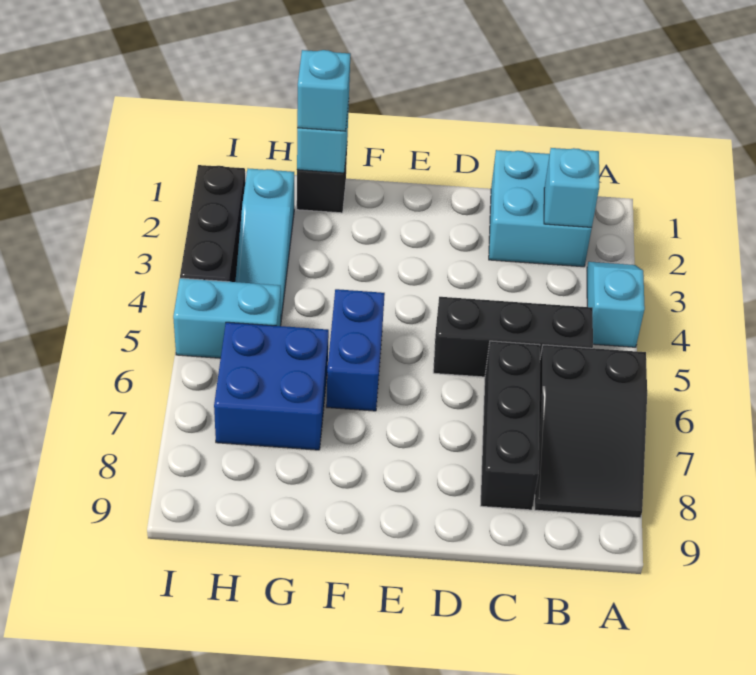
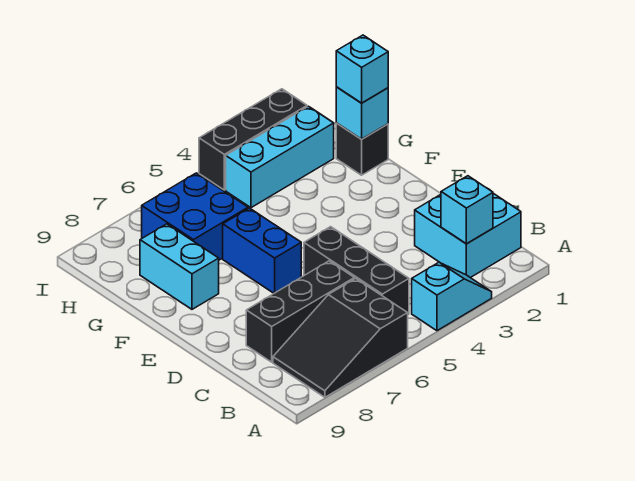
blue 1x2 brick [326,289,385,411] -> blue 1x2 brick turned to [223,208,301,293]
cyan 1x3 slope [235,168,294,319] -> cyan 1x3 brick [226,106,334,208]
cyan 1x2 brick [173,278,281,358] -> cyan 1x2 brick moved to [140,224,219,309]

